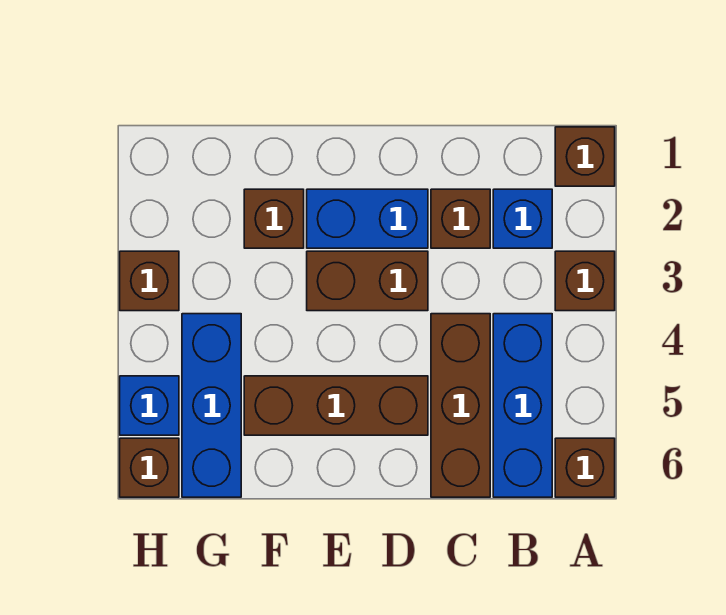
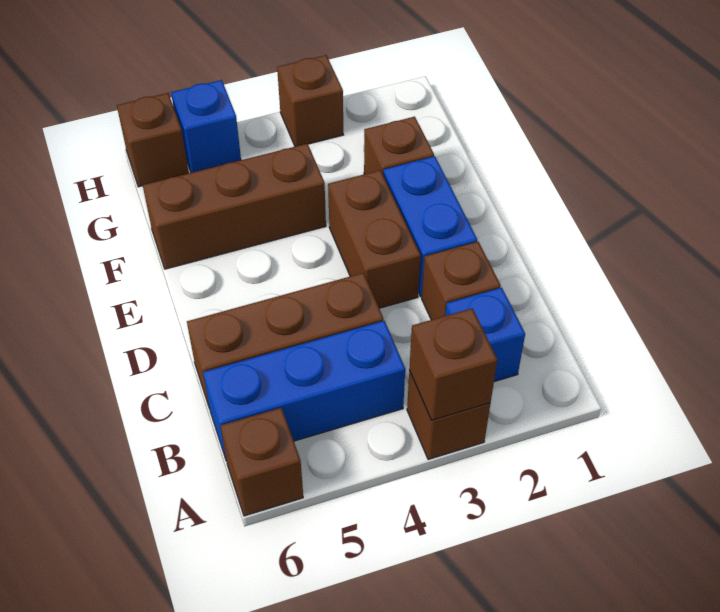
brown 1x1 brick [555,127,615,186] -> brown 1x1 brick moved to [409,308,497,420]
brown 1x3 brick [244,376,428,435] -> brown 1x3 brick turned to [143,144,326,269]
blue 1x3 brick [182,314,241,497] -> none

